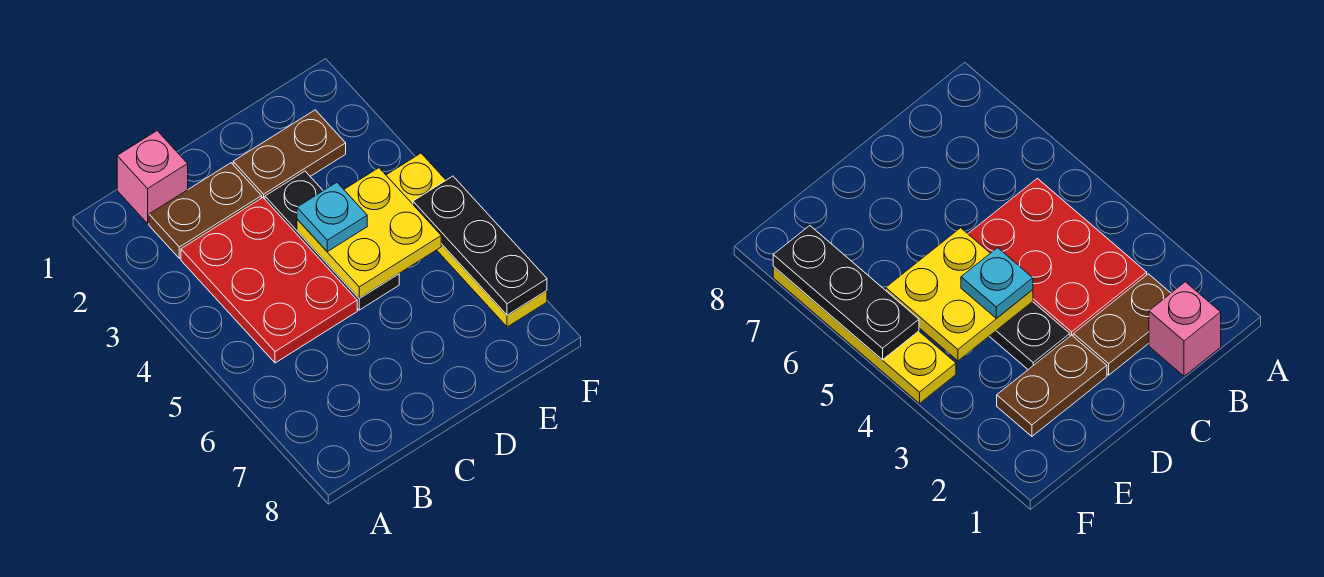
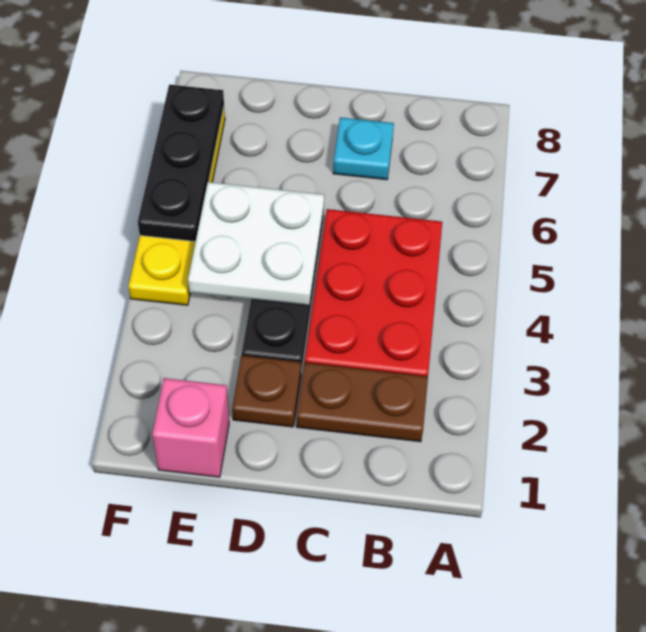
pink 1x1 brick [117,131,188,224] -> pink 1x1 brick moved to [152,378,229,477]
brown 1x2 plate [233,110,346,199] -> brown 1x1 plate [232,355,301,427]
yellow 2x2 plate [297,168,441,298] -> white 2x2 plate [188,182,324,306]
cyan 1x1 plate [297,182,367,252] -> cyan 1x1 plate moved to [333,117,394,180]

